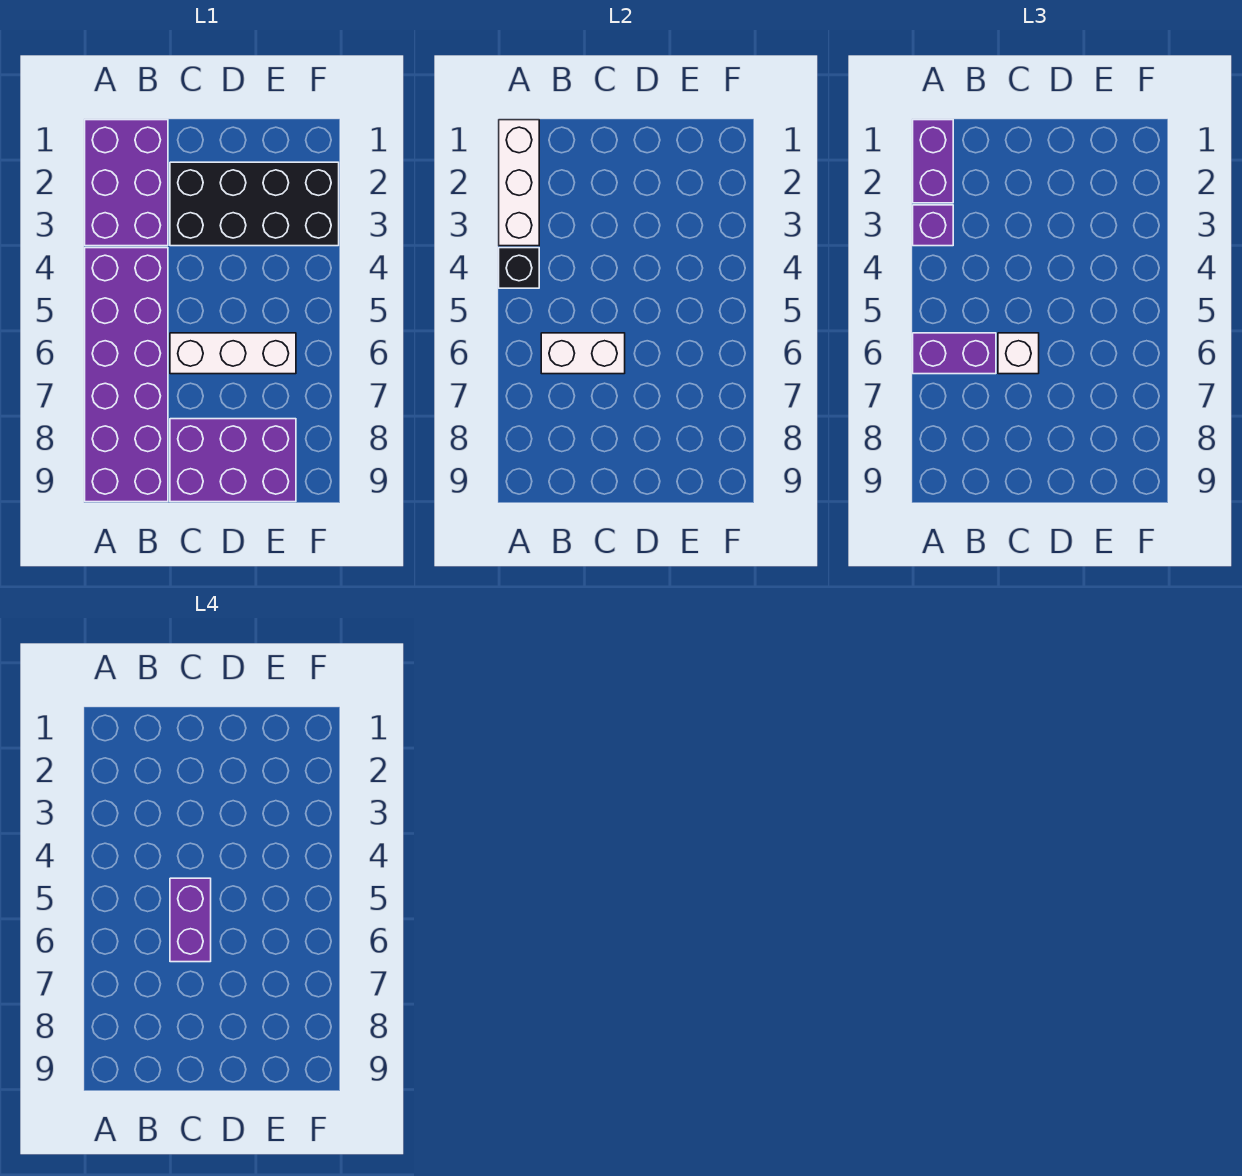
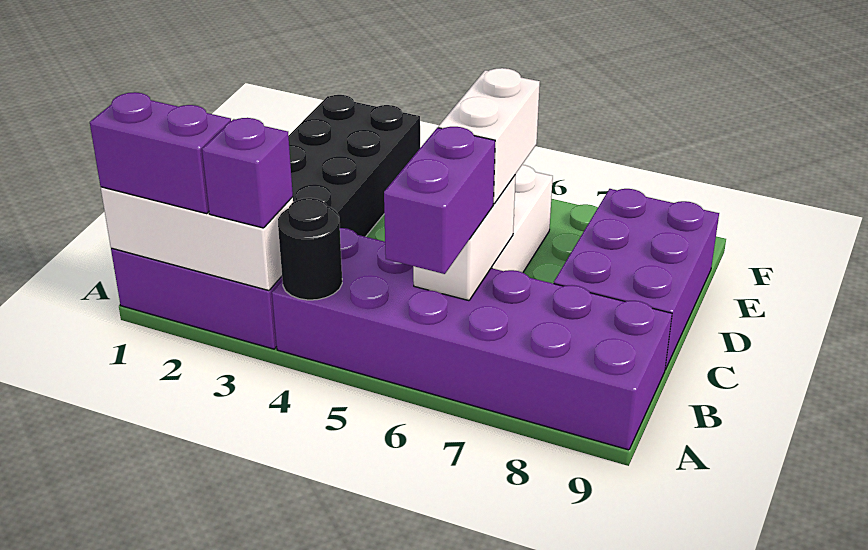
black 1x1 brick [499,248,539,288] -> black 1x1 round brick [278,198,342,300]
purple 1x2 brick [170,878,211,962] -> none
white 1x1 brick [998,333,1039,374] -> white 1x2 brick [438,68,540,204]

